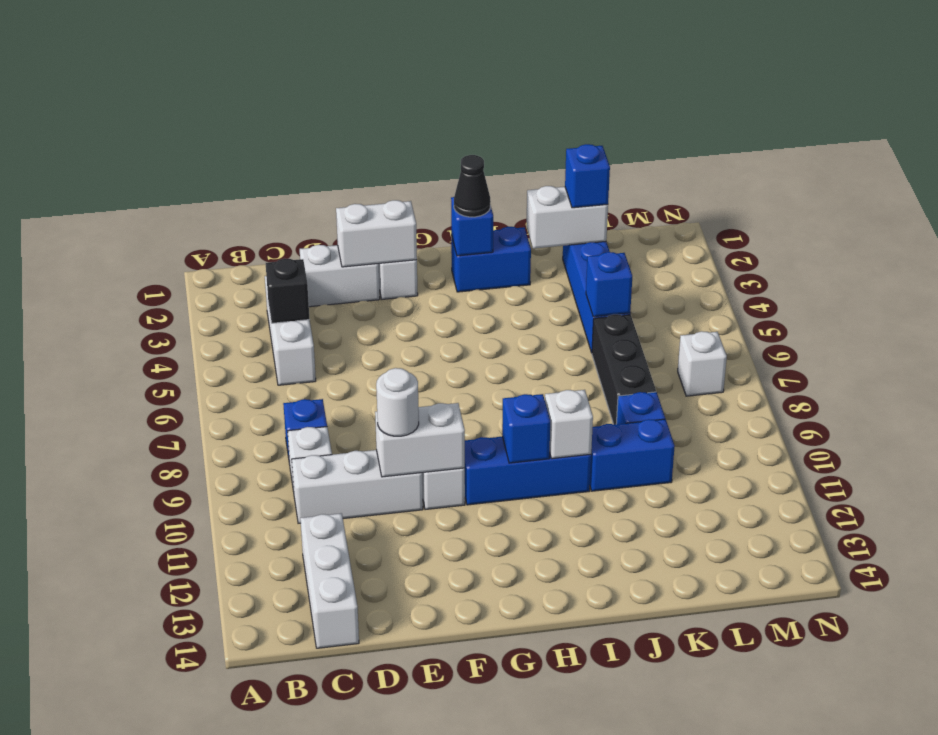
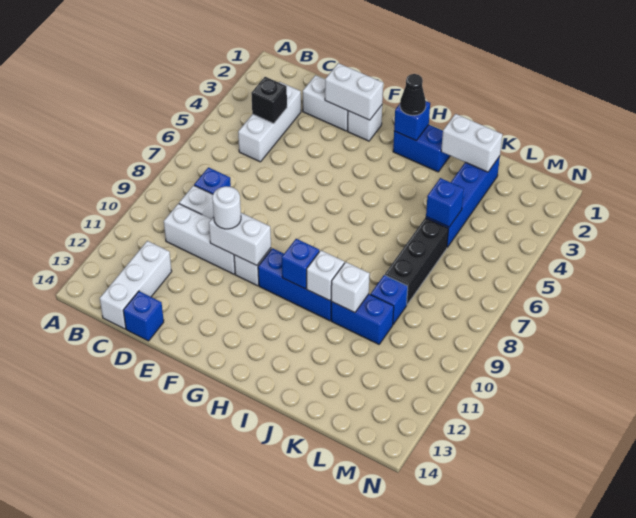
blue 1x1 brick [565,144,610,208] -> blue 1x1 brick moved to [123,291,164,341]
white 1x1 brick [678,331,727,396] -> white 1x1 brick moved to [331,262,370,313]

